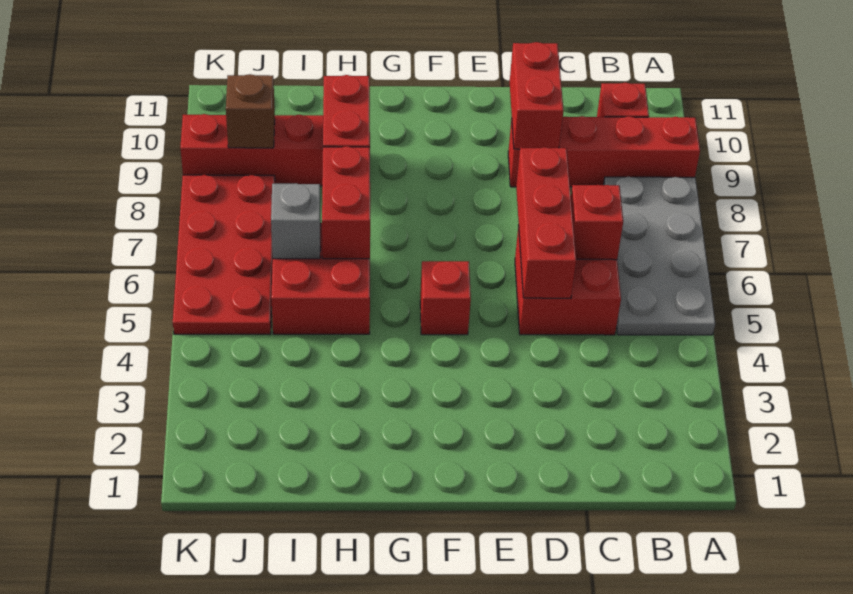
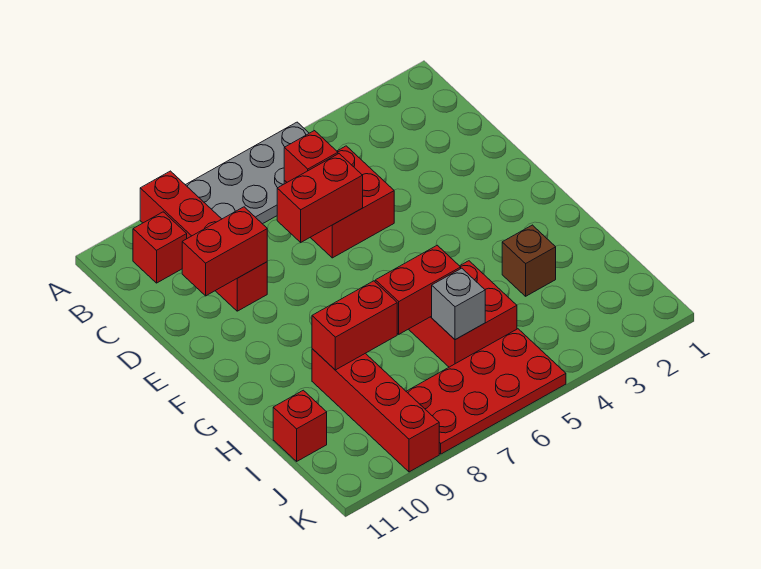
red 1x3 brick [516,147,576,298] -> red 1x2 brick [277,154,363,242]
red 1x1 brick [420,261,471,335] -> red 1x1 brick moved to [273,390,327,461]
brown 1x1 brick [226,74,275,148] -> brown 1x1 brick moved to [502,225,556,296]

